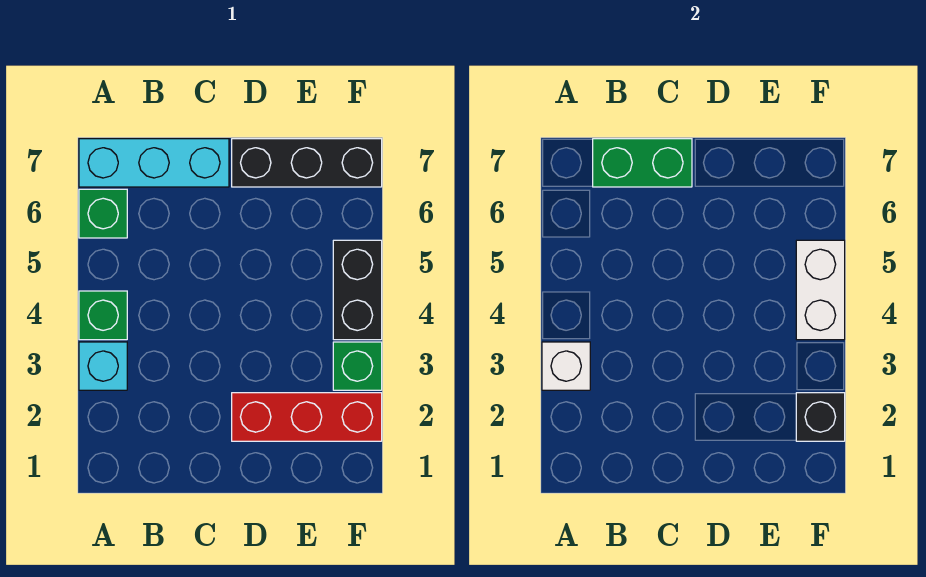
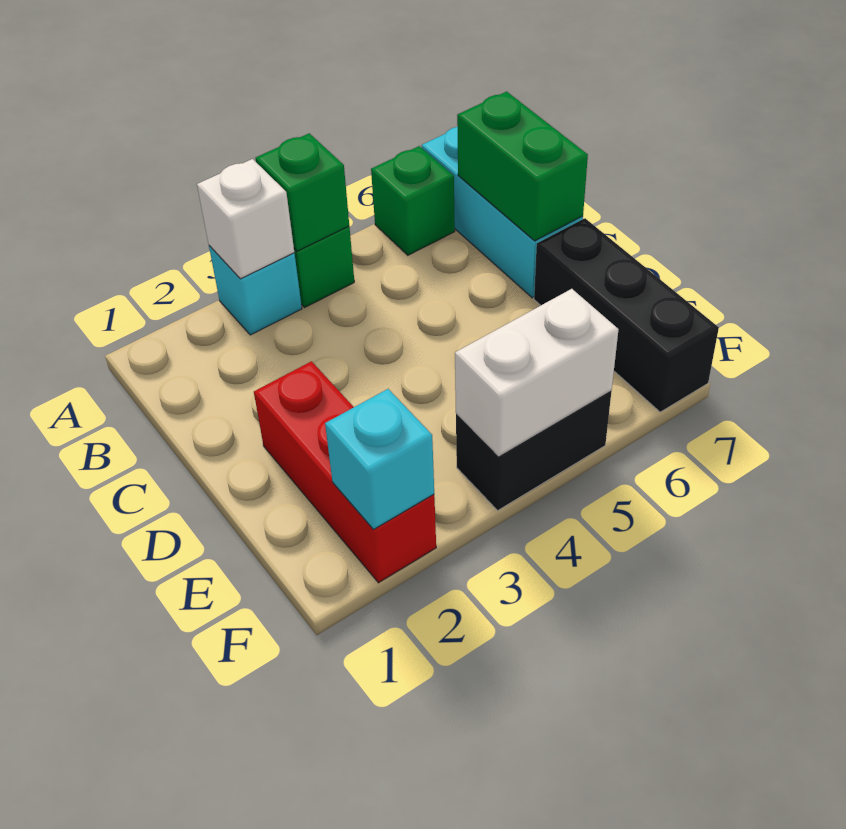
black 1x1 brick [796,393,845,441] -> cyan 1x1 brick [325,389,434,530]
green 1x1 brick [333,342,382,390] -> green 1x1 brick moved to [256,133,349,251]

